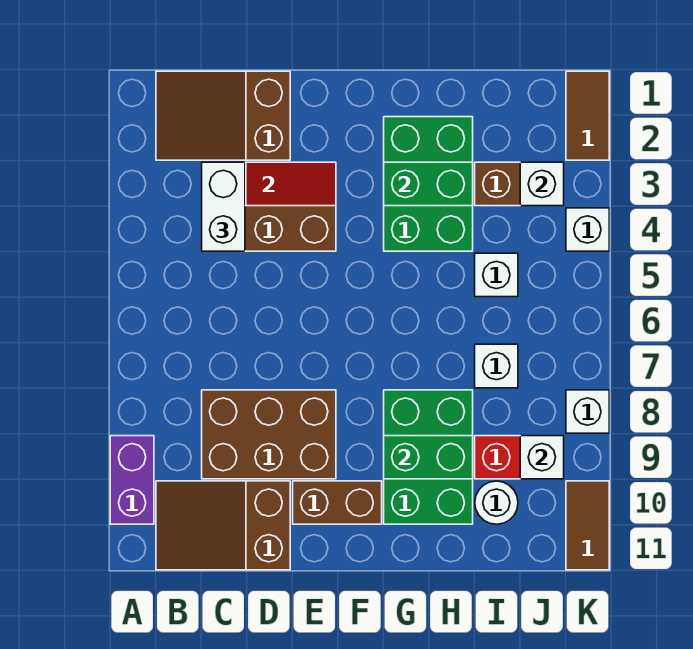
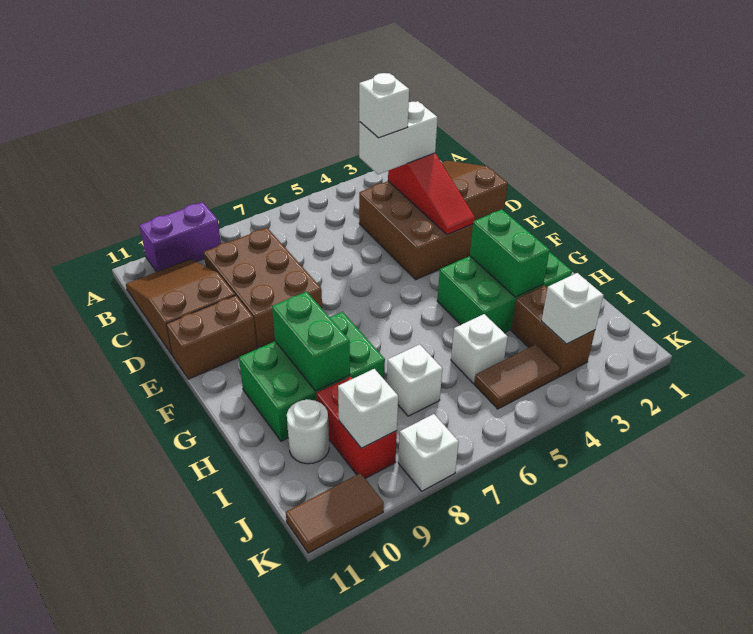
brown 1x2 brick [293,481,382,524] -> brown 1x2 brick turned to [166,295,257,379]
brown 1x2 tile [566,71,609,160] -> brown 1x2 tile moved to [474,345,560,409]
white 1x1 brick [566,208,609,251] -> white 1x1 brick moved to [359,73,409,138]

